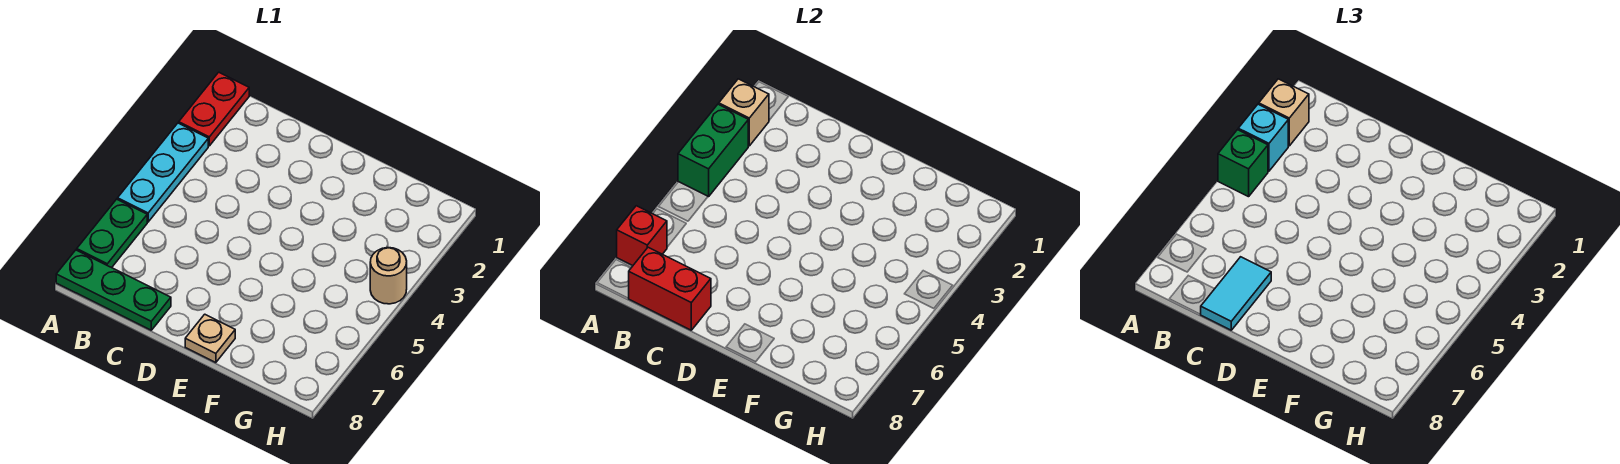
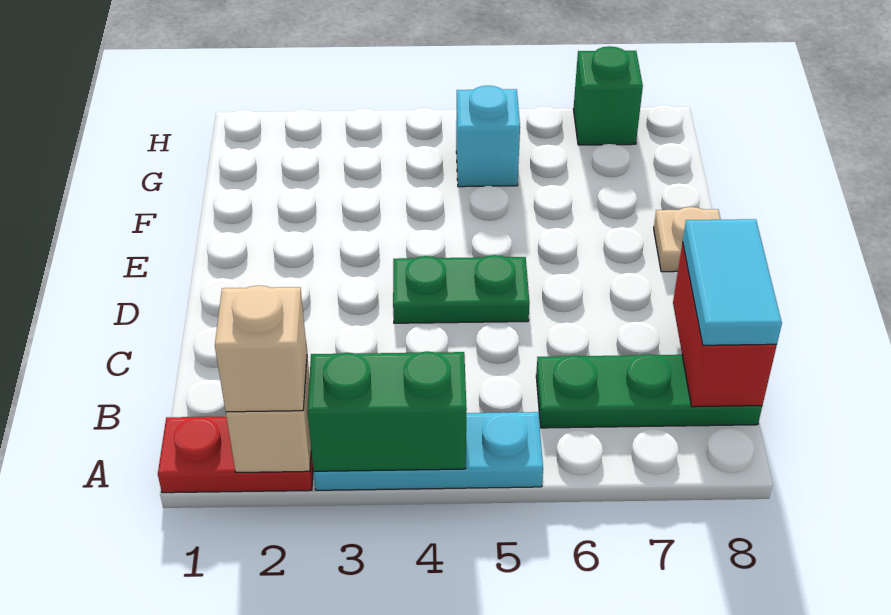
cyan 1x1 brick [1238,104,1288,171] -> cyan 1x1 brick moved to [456,86,520,187]
green 1x1 brick [1218,130,1268,197] -> green 1x1 brick moved to [573,46,643,145]
green 1x2 plate [77,199,147,268] -> green 1x2 plate moved to [393,255,529,323]
red 1x1 brick [617,206,667,266] -> none
green 1x3 plate [56,250,171,330] -> green 1x3 plate turned to [536,354,762,428]
cyan 1x2 tile [1200,257,1271,330] -> cyan 1x2 tile turned to [683,219,782,345]
tan 1x1 round brick [370,248,407,304] -> none

